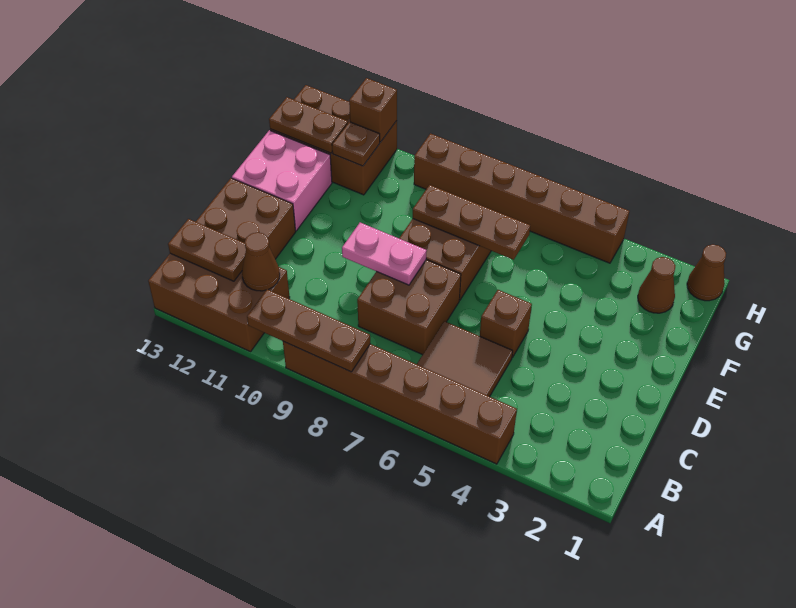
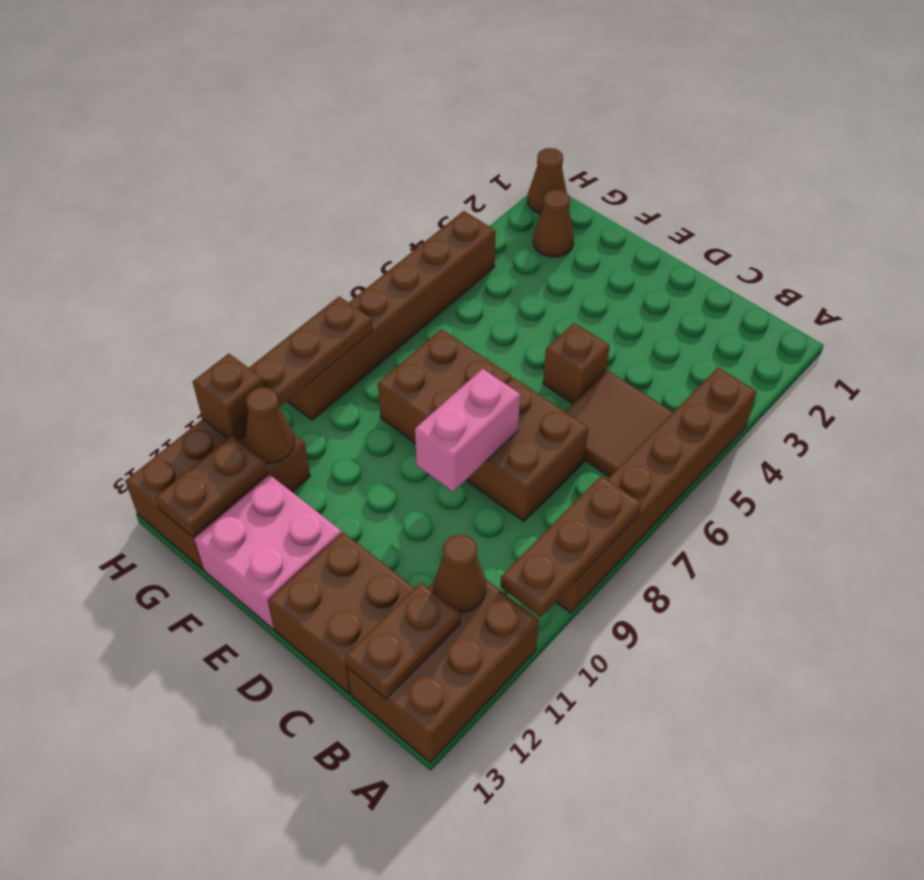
pink 1x2 plate [342,223,427,285] -> pink 1x2 brick [415,369,520,491]
brown 1x3 plate [413,185,530,260] -> brown 1x3 plate moved to [249,296,373,407]
brown 1x1 plate [332,122,380,166] -> brown 1x1 cone [245,388,294,463]

